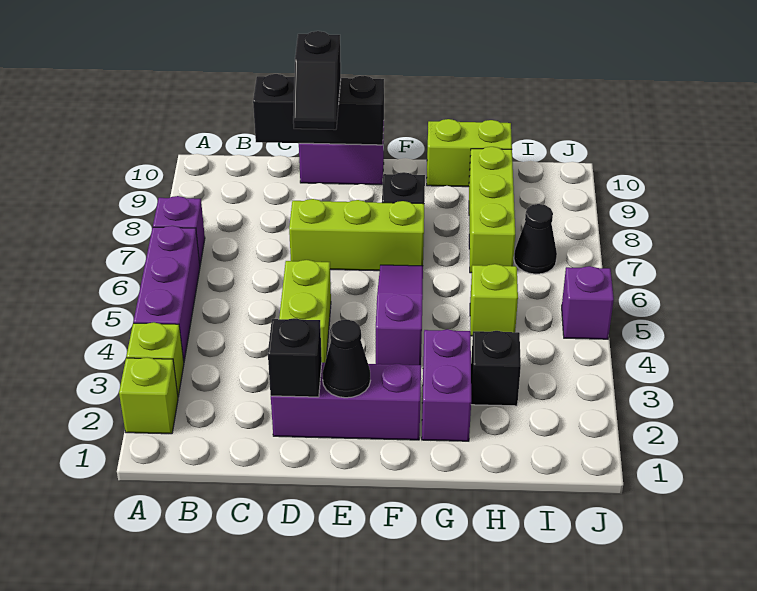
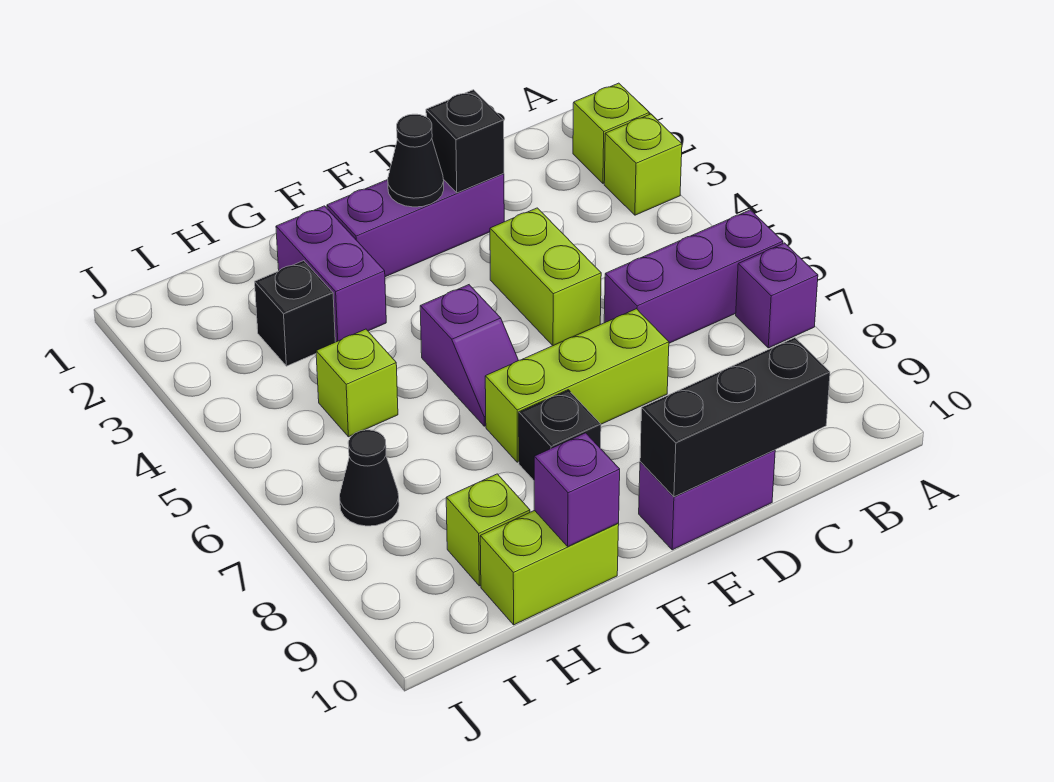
purple 1x3 brick [134,226,200,361] -> purple 1x3 brick turned to [604,210,783,343]
black 1x2 slope [293,31,341,130] -> none
purple 1x3 slope [376,265,423,365] -> purple 1x2 slope [420,285,519,426]
lime 1x3 brick [469,147,515,273] -> lime 1x1 brick [446,474,530,586]
purple 1x1 brick [562,266,614,339] -> purple 1x1 brick moved to [534,433,620,546]

